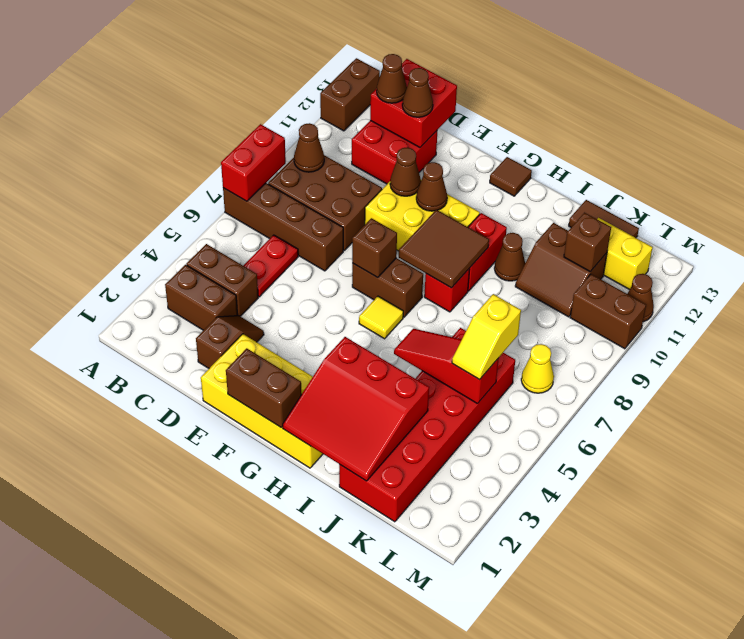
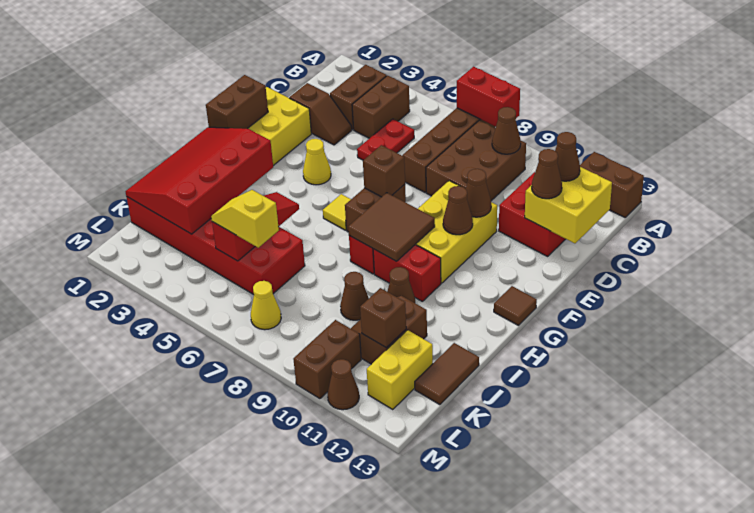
red 1x2 plate [243,235,298,297] -> red 1x2 plate turned to [357,119,414,160]
red 2x2 brick [370,59,457,147] -> yellow 2x2 brick [525,167,612,243]
none -> yellow 1x1 cone [303,139,331,185]
red 3x3 slope [283,337,429,481] -> red 3x4 slope [126,127,273,234]
none -> brown 1x1 cone [340,272,369,320]

